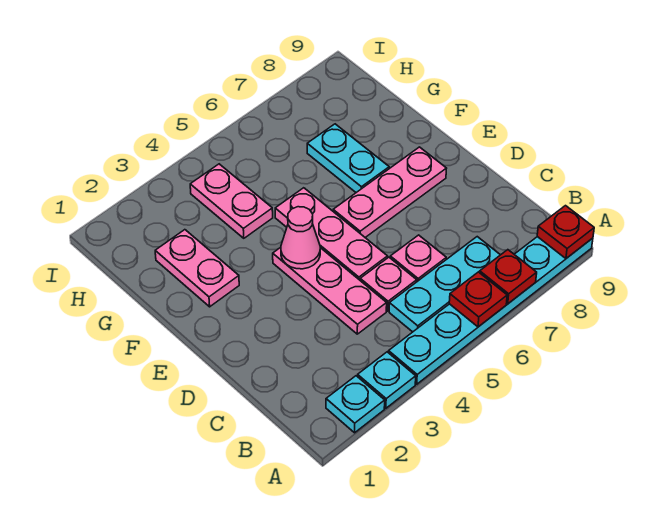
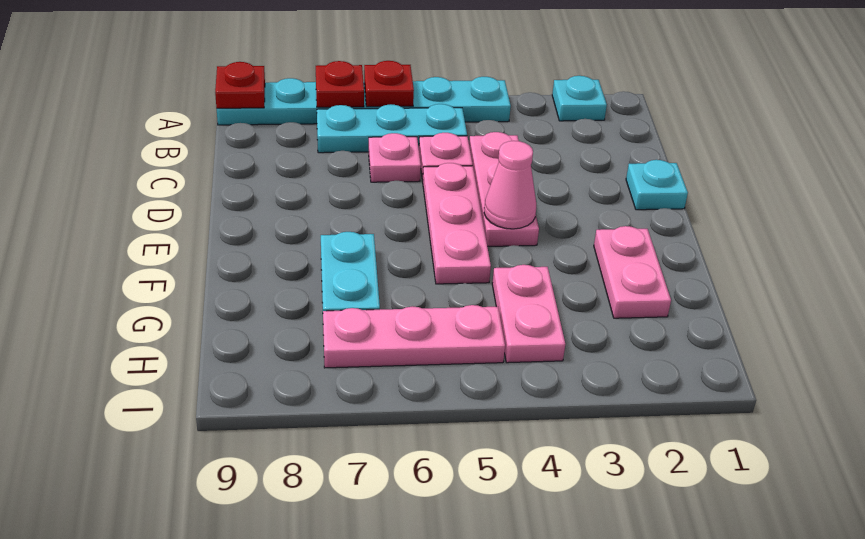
cyan 1x1 plate [358,352,416,408] -> cyan 1x1 plate moved to [626,160,688,210]
pink 1x3 plate [333,147,447,237] -> pink 1x3 plate moved to [323,305,505,368]

